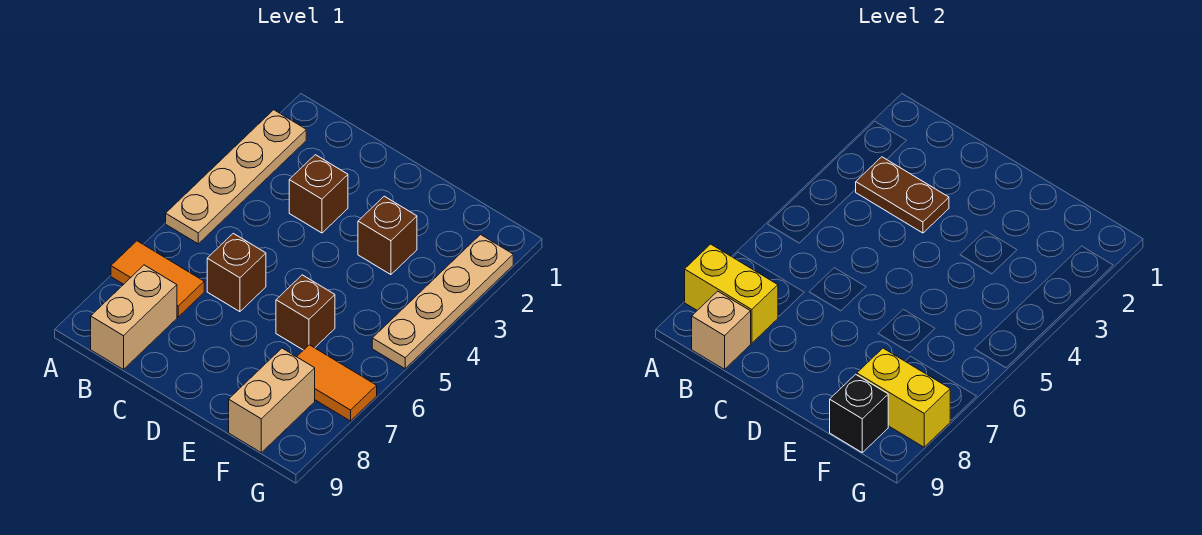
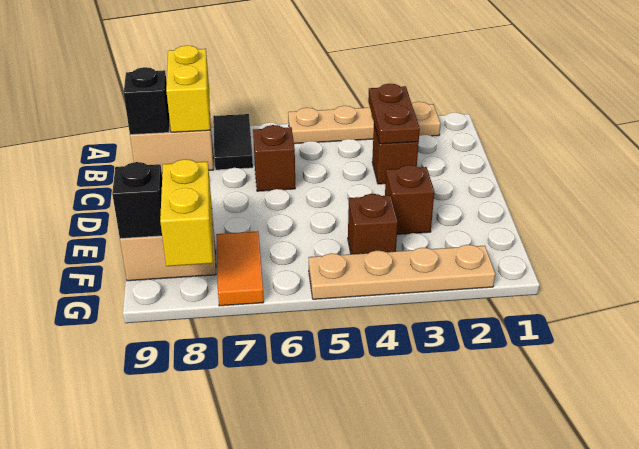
orange 1x2 tile [111,241,204,317] -> black 1x2 tile [213,114,253,170]
tan 1x1 brick [692,291,751,370] -> black 1x1 brick [124,67,170,135]
brown 1x1 brick [276,275,335,350] -> brown 1x1 brick moved to [348,194,398,254]

